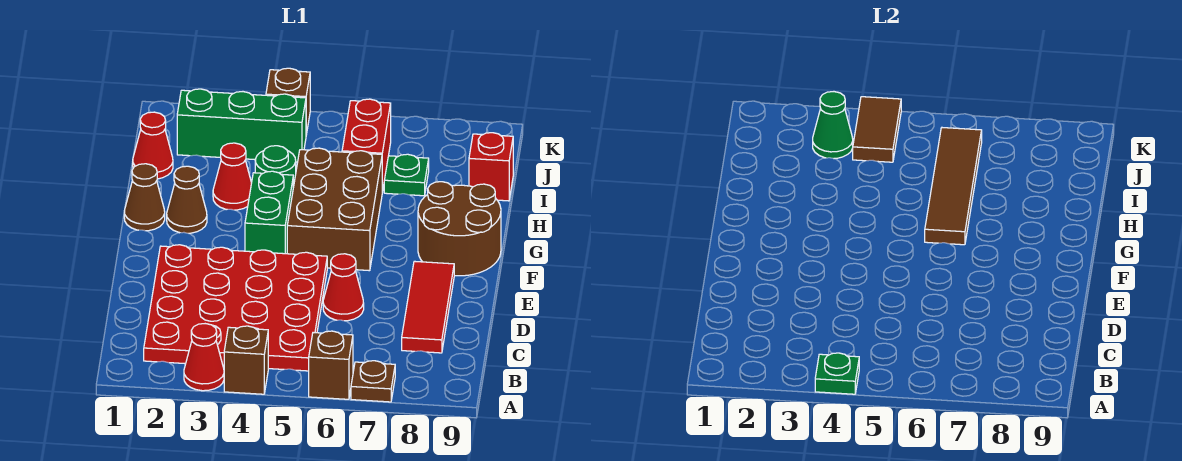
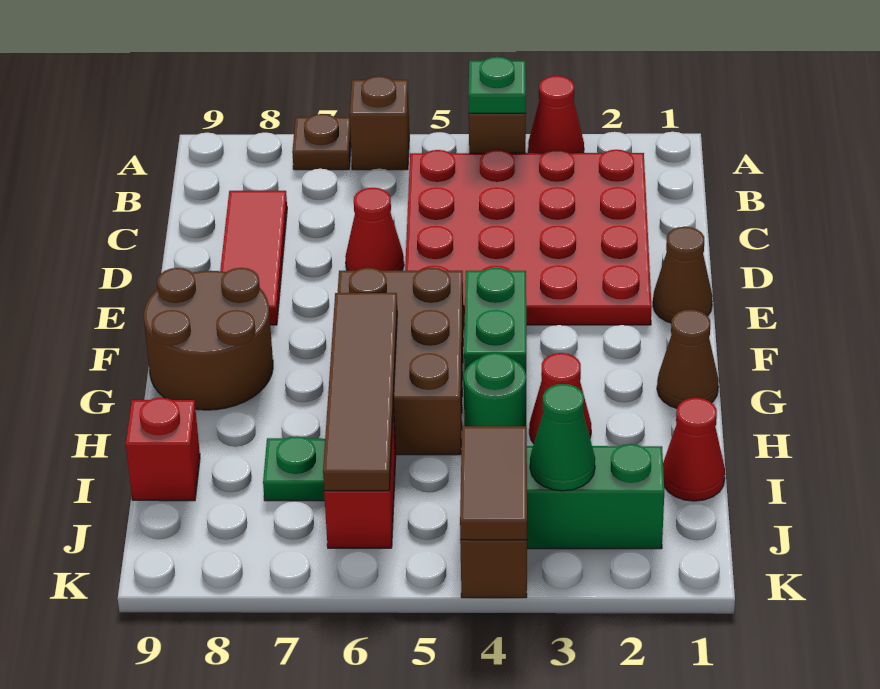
brown 1x1 cone [167,166,207,233] -> brown 1x1 cone moved to [653,227,712,323]

